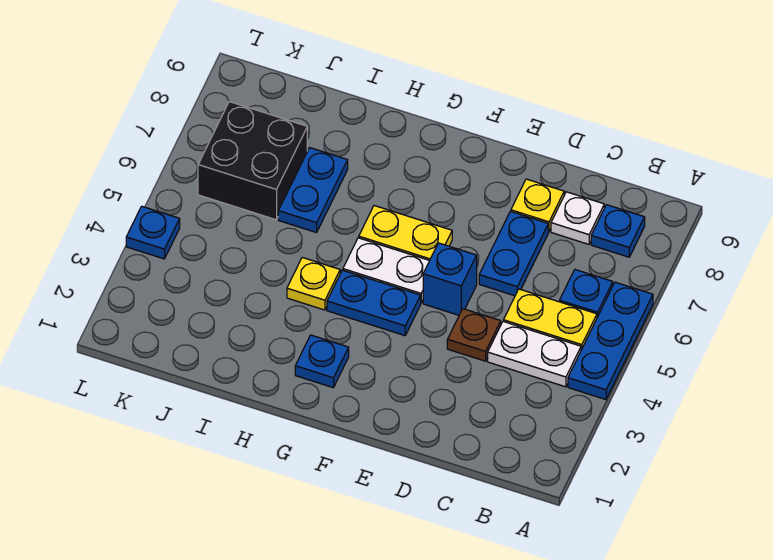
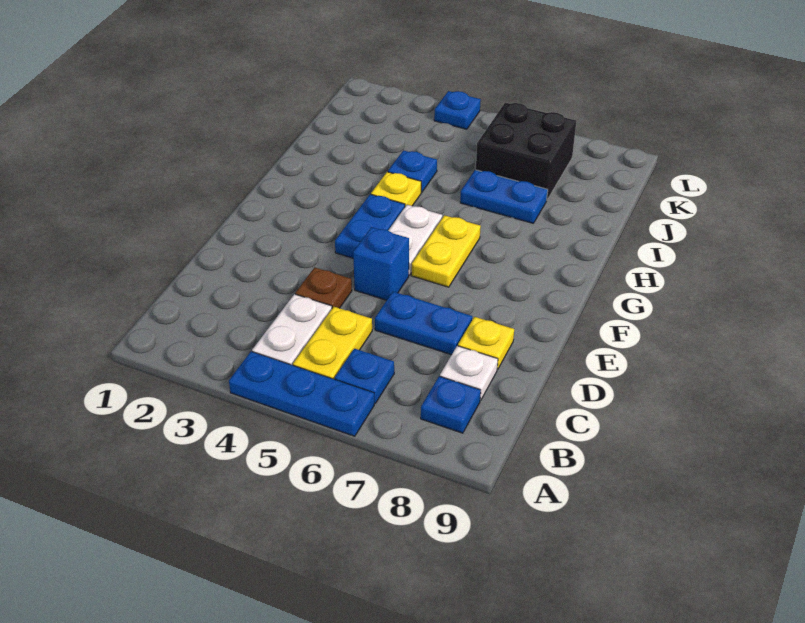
blue 1x1 plate [295,335,349,388] -> blue 1x1 plate moved to [388,150,437,192]

